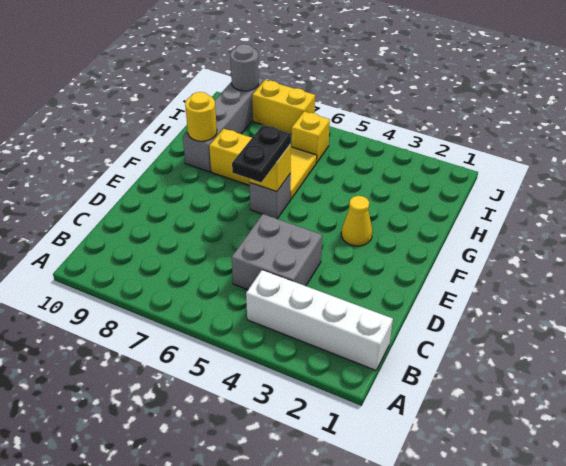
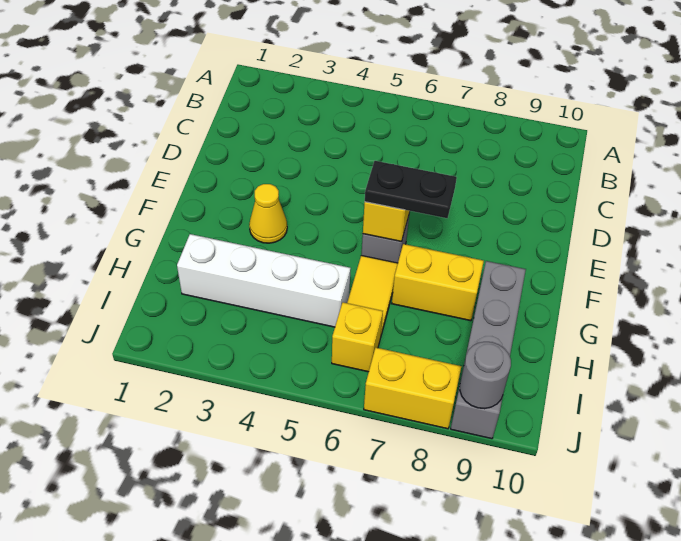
white 1x4 brick [246,270,393,370] -> white 1x4 brick moved to [177,234,351,327]
grey 2x2 brick [232,214,322,290] -> none
black 1x2 plate [232,125,291,182] -> black 1x2 plate turned to [365,161,457,218]
yellow 1x1 round brick [185,92,217,141] -> none

